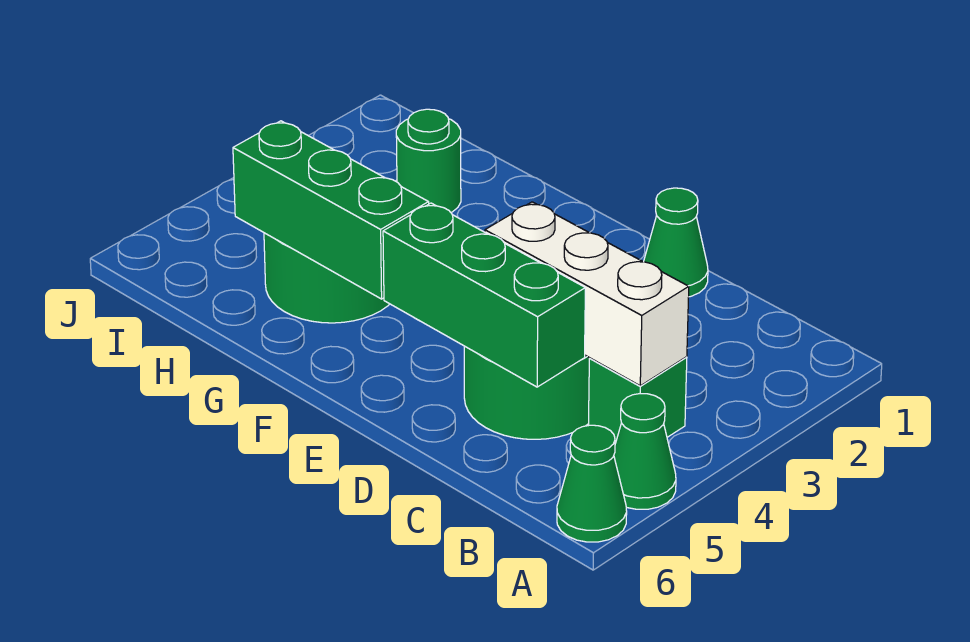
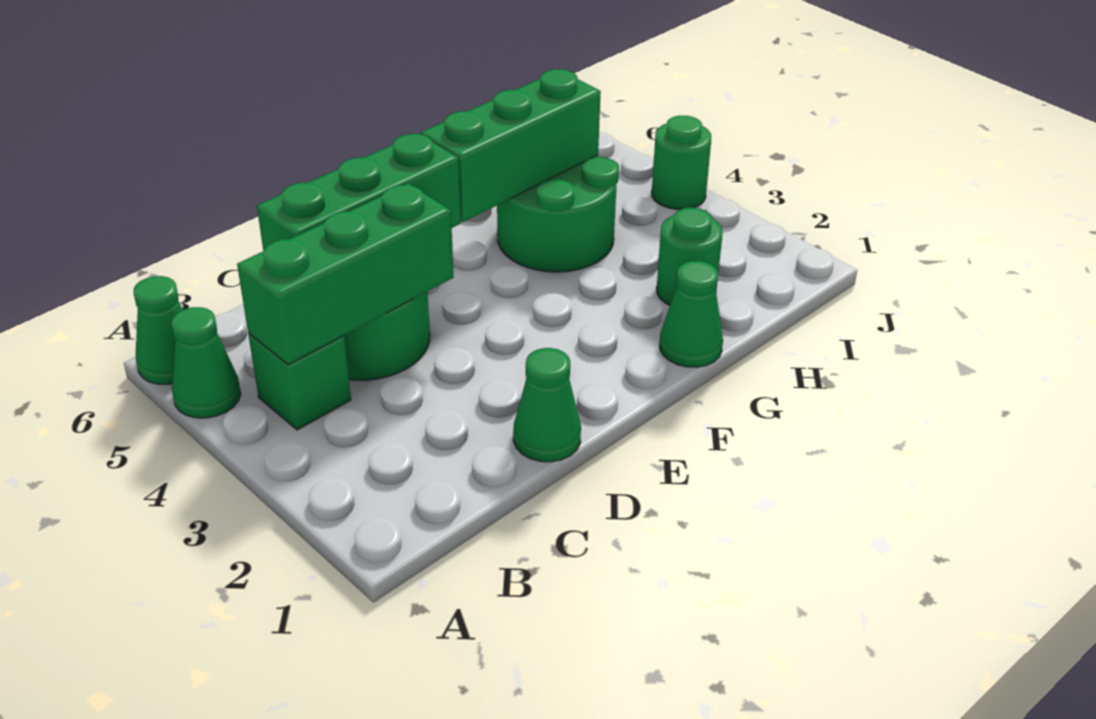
white 1x3 brick [485,202,689,386] -> green 1x3 brick [237,183,454,365]
none -> green 1x1 cone [660,261,723,367]
none -> green 1x1 round brick [652,116,711,209]

